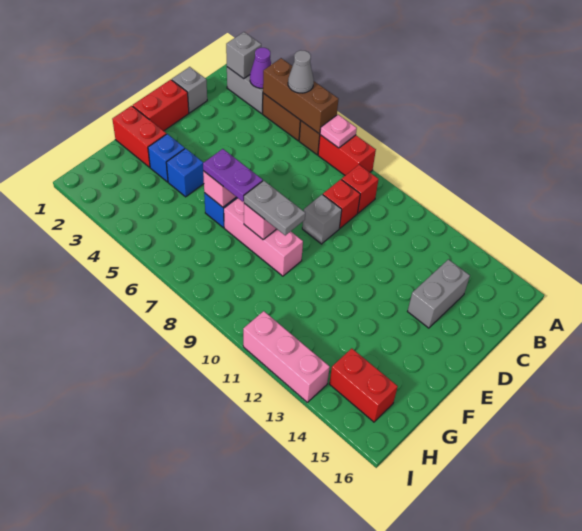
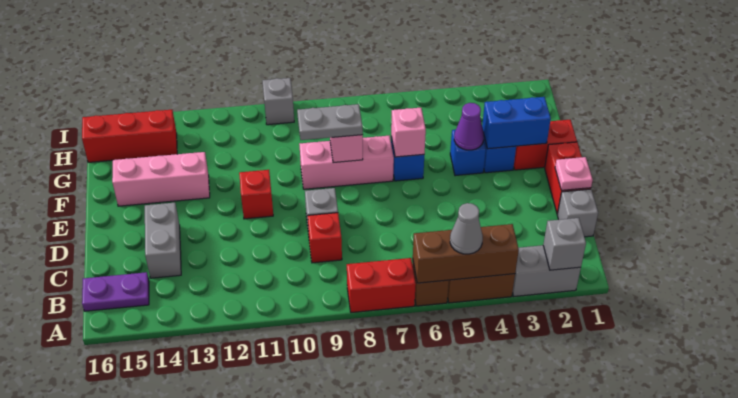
purple 1x1 cone [250,48,272,88] -> purple 1x1 cone moved to [454,103,484,150]
pink 1x1 plate [320,115,357,148] -> pink 1x1 plate moved to [555,157,593,190]
red 1x1 brick [342,165,379,213] -> red 1x1 brick moved to [239,170,273,219]
none -> blue 1x2 brick [482,97,551,149]
purple 1x2 plate [203,149,263,202] -> purple 1x2 plate moved to [82,272,149,311]
red 1x2 brick [329,348,398,422] -> red 1x3 brick [82,110,177,162]
none -> grey 1x1 brick [263,78,294,125]
pink 1x3 brick [243,311,330,402] -> pink 1x3 brick moved to [112,152,210,206]

